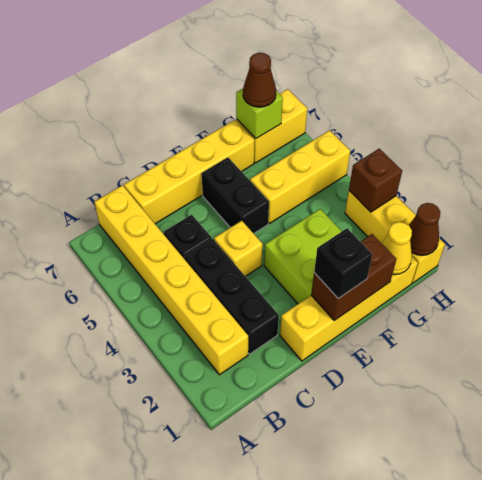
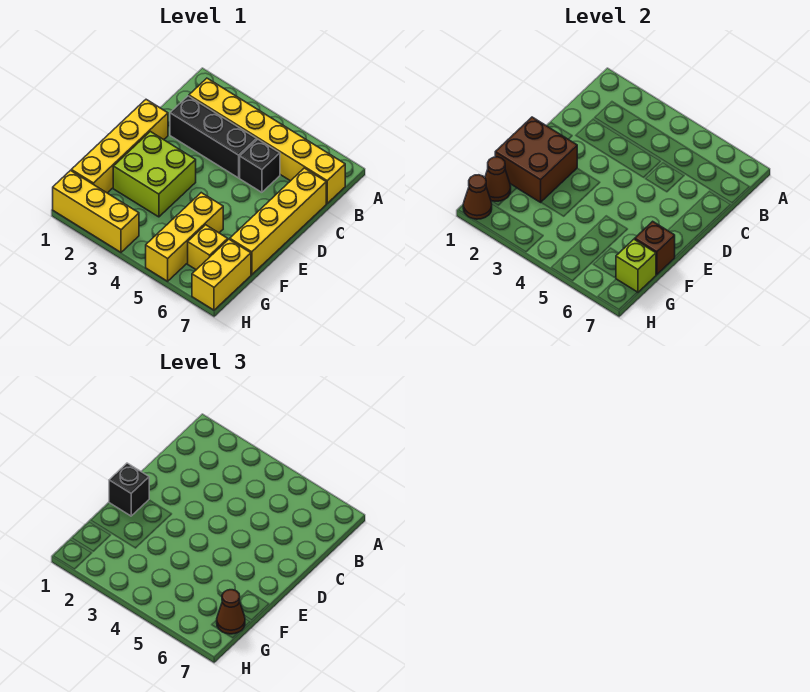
yellow 1x1 brick [214,221,263,276] -> yellow 1x1 brick moved to [188,225,228,270]
brown 1x2 brick [311,234,396,321] -> brown 2x2 brick [495,117,577,202]
black 1x2 brick [201,158,269,233] -> none
yellow 1x1 cone [382,222,412,275] -> brown 1x1 cone [485,157,511,201]
brown 1x1 brick [349,149,402,212] -> brown 1x1 brick moved to [635,221,675,275]

